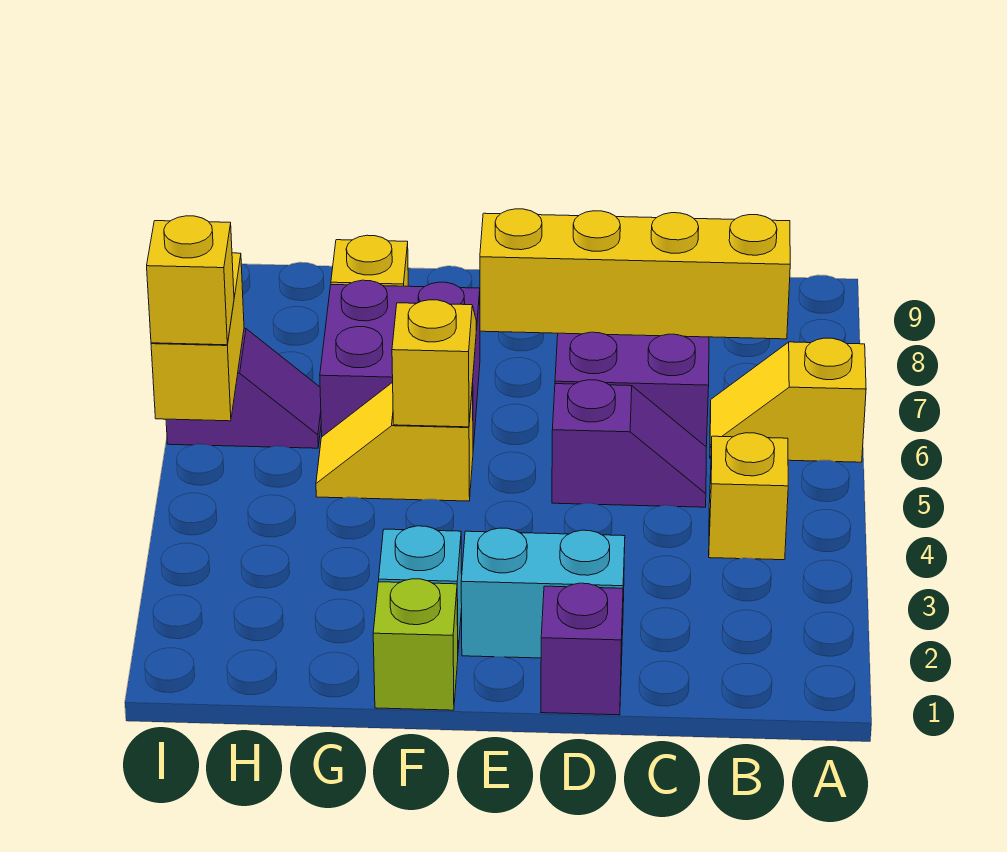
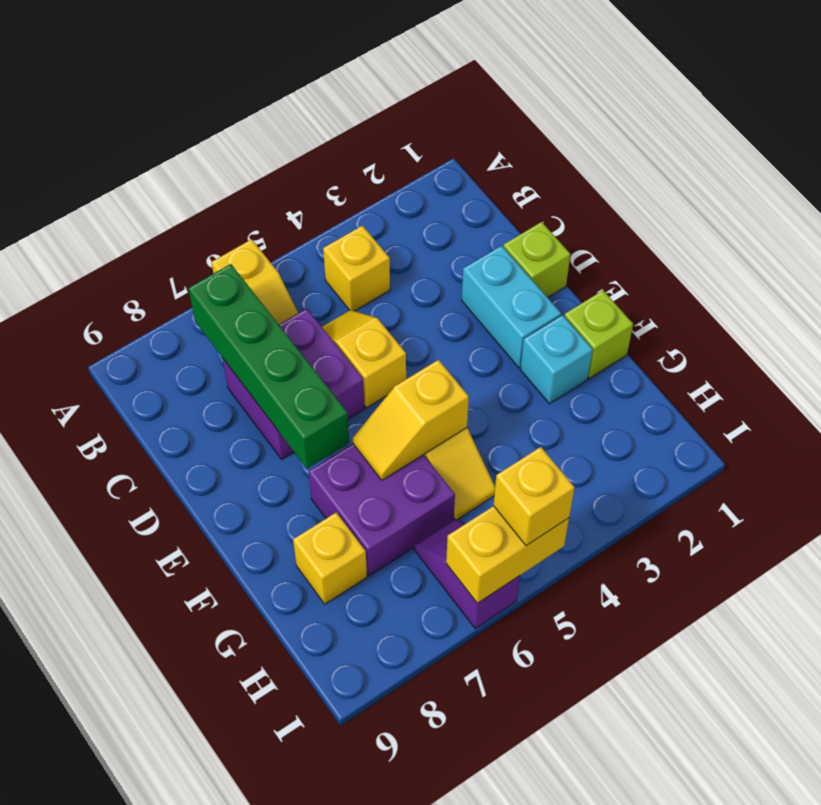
yellow 1x4 brick [480,209,790,339] -> green 1x4 brick [189,264,349,469]
purple 1x2 slope [552,380,706,507] -> yellow 1x2 slope [322,310,406,407]
purple 1x1 brick [541,583,623,715] -> lime 1x1 brick [503,222,570,298]

